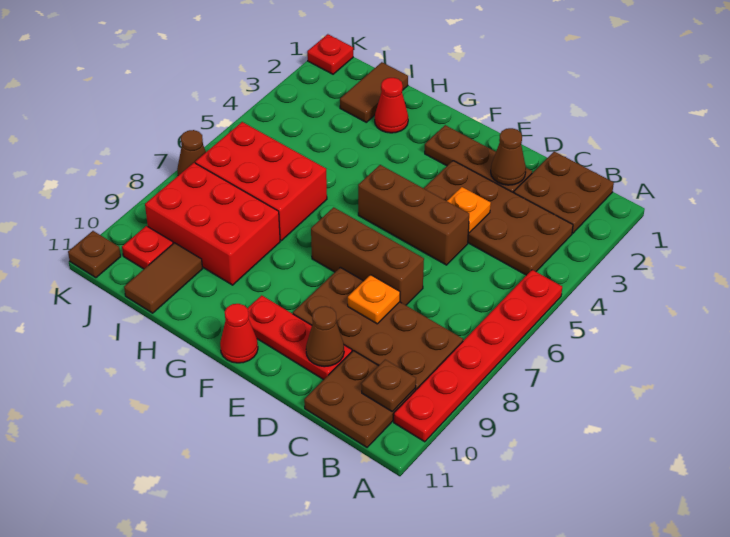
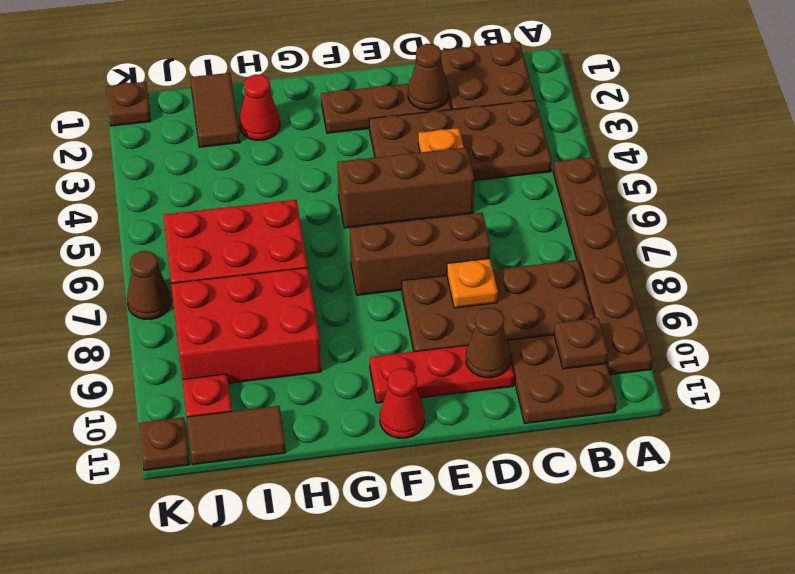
red 1x6 plate [394,270,562,442] -> brown 1x6 plate [553,157,653,375]
brown 1x2 tile [124,243,203,313] -> brown 1x2 tile turned to [187,406,286,465]
red 1x1 plate [307,34,353,74] -> brown 1x1 plate [106,82,151,126]

